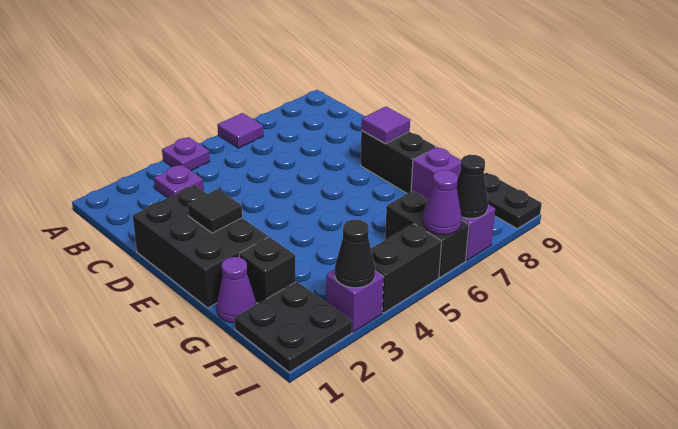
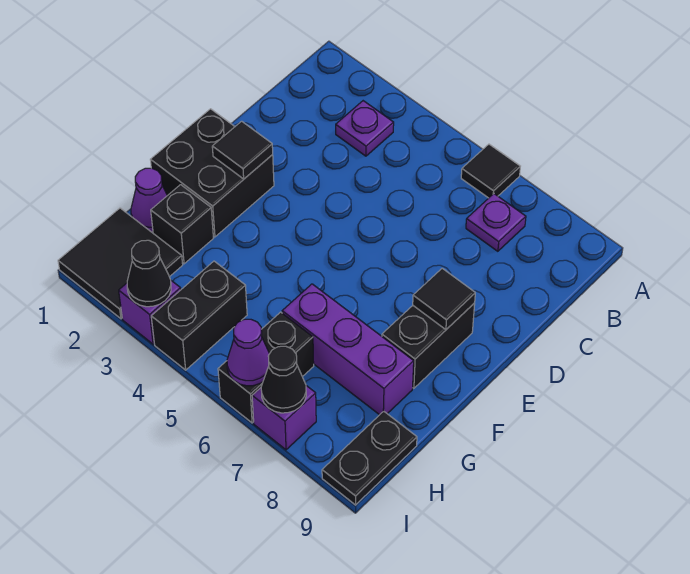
purple 1x1 plate [162,137,210,170] -> purple 1x1 plate moved to [466,194,526,251]
purple 1x1 tile [217,113,263,148] -> black 1x1 tile [461,144,520,198]
black 2x3 brick [132,185,268,308] -> black 2x2 brick [150,109,274,237]
purple 1x1 tile [361,107,410,144] -> black 1x1 tile [413,268,475,330]
purple 1x1 brick [411,147,461,200] -> purple 1x3 brick [282,284,414,415]
black 2x2 plate [234,282,352,372] -> black 2x2 tile [58,208,183,319]
black 1x2 brick [371,224,442,313] -> black 1x2 brick turned to [151,261,247,370]

